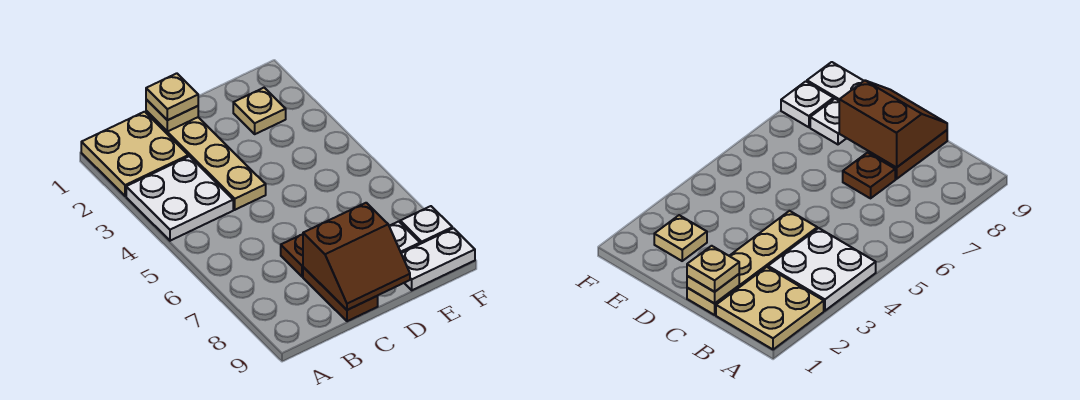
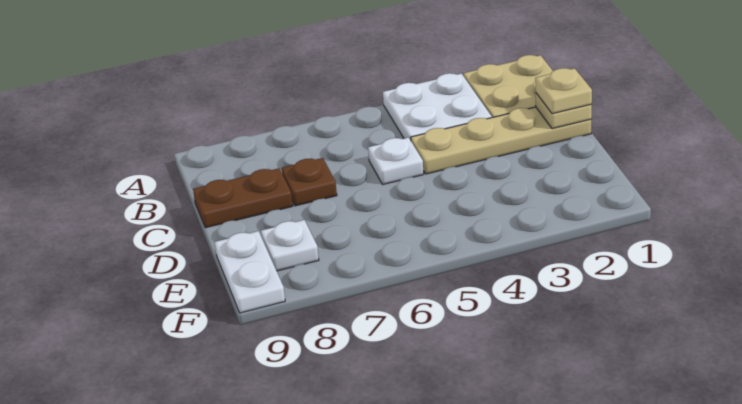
brown 2x2 slope [303,203,410,310] -> none
tan 1x1 plate [233,88,286,134] -> none
white 1x1 plate [400,206,452,244] -> white 1x1 plate moved to [368,138,424,184]

